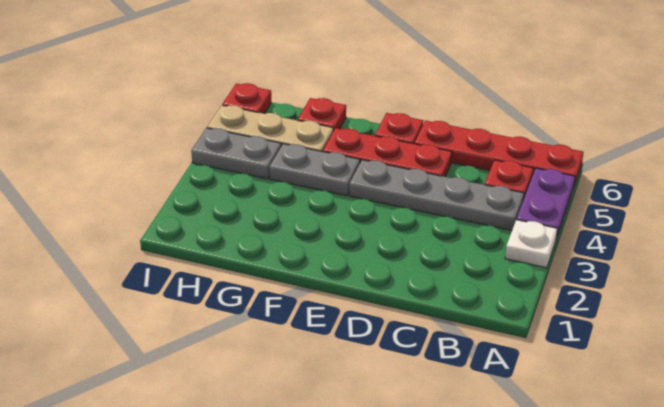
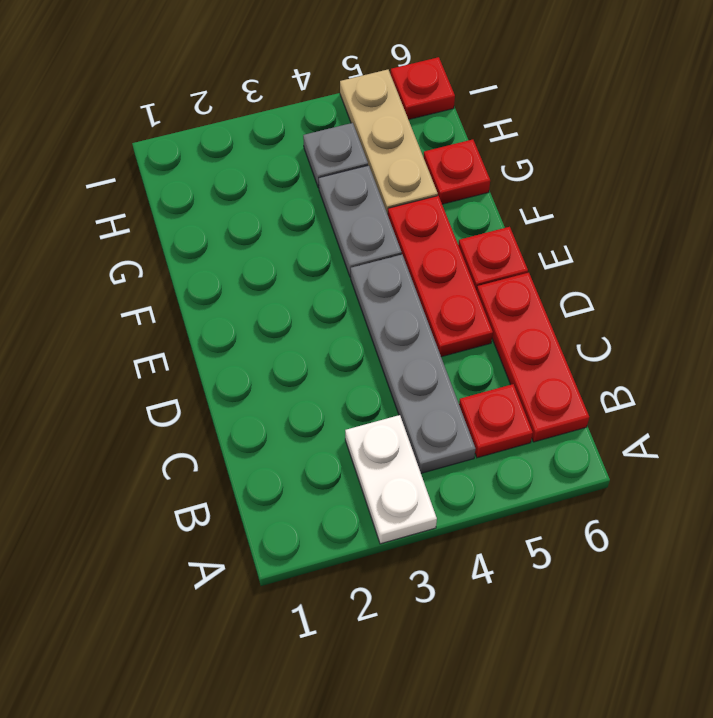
white 1x1 plate [505,220,557,268] -> white 1x2 plate [345,415,437,544]
purple 1x2 plate [517,168,575,239] -> none
red 1x4 plate [414,121,583,186] -> red 1x3 plate [477,273,589,442]
grey 1x2 plate [191,128,281,179] -> grey 1x1 plate [303,123,368,188]

